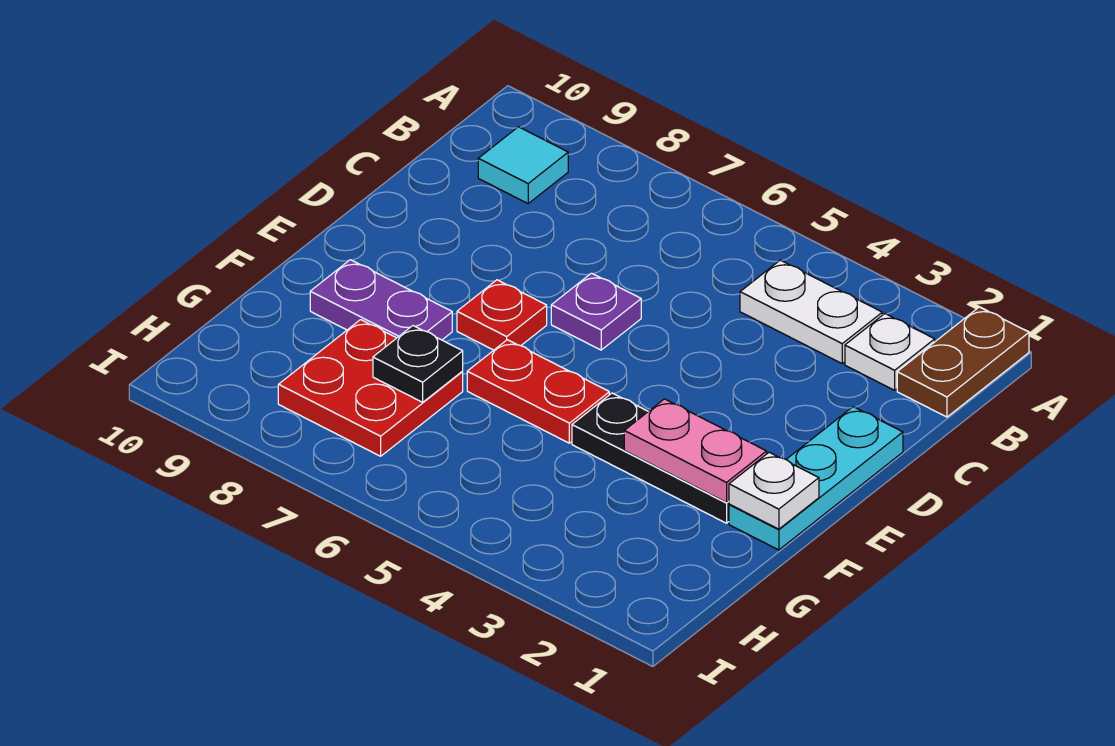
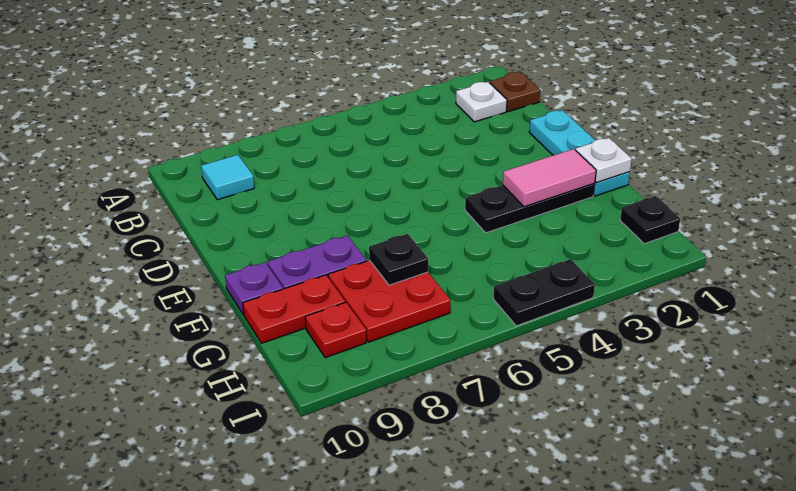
brown 1x2 plate [897,307,1029,417] -> brown 1x1 plate [490,72,540,112]
white 1x2 plate [740,260,882,364] -> none
purple 1x1 plate [551,273,641,350] -> purple 1x1 plate moved to [225,262,283,315]
red 1x1 plate [457,280,547,350] -> red 1x1 plate moved to [305,302,366,358]
pink 1x2 plate [624,399,767,503] -> pink 1x2 tile [503,149,596,207]
red 1x2 plate [467,340,609,443] -> red 1x2 plate moved to [243,275,345,343]
none -> black 1x1 plate [620,196,680,244]
none -> black 1x2 plate [493,259,595,326]

